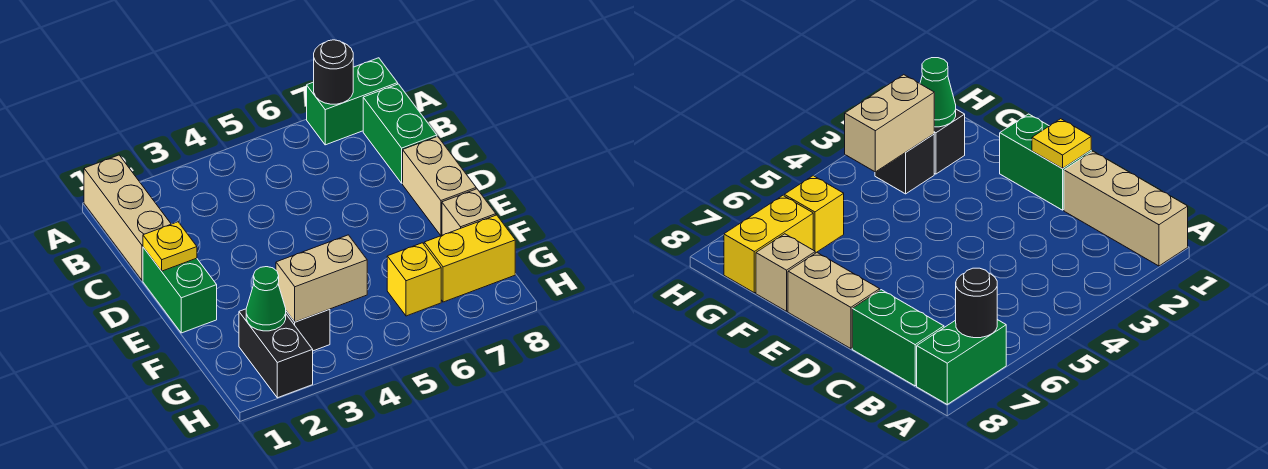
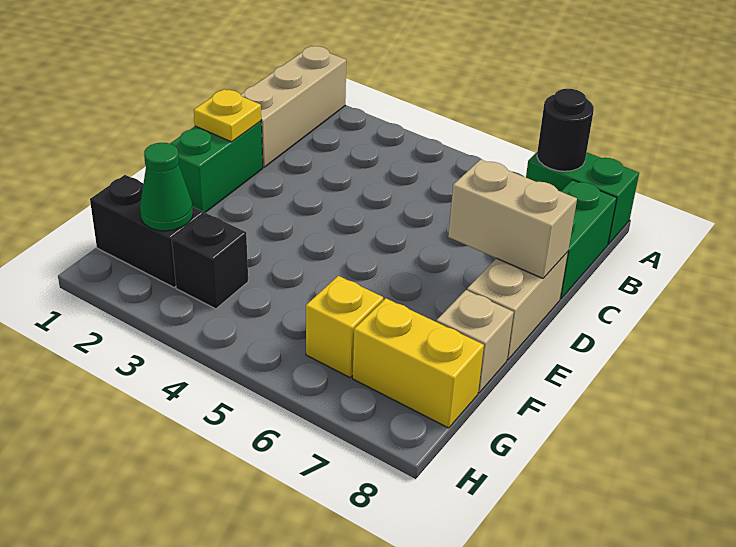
black 1x2 brick [239,309,313,398] -> black 1x2 brick turned to [90,175,204,287]
tan 1x2 brick [276,235,367,322] -> tan 1x2 brick moved to [448,159,577,278]

